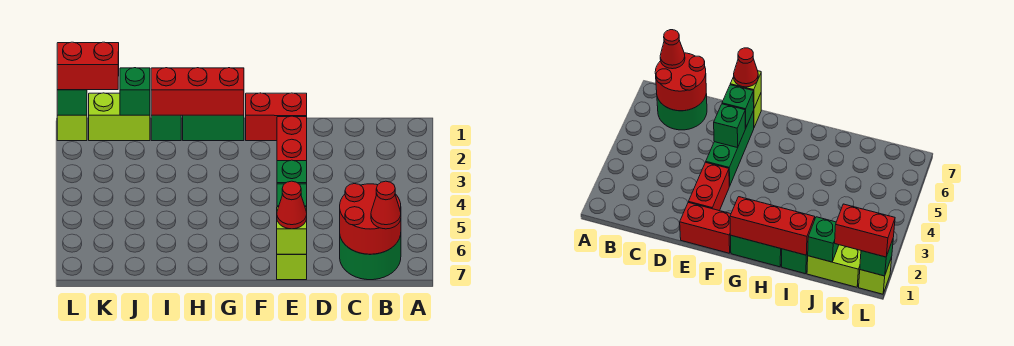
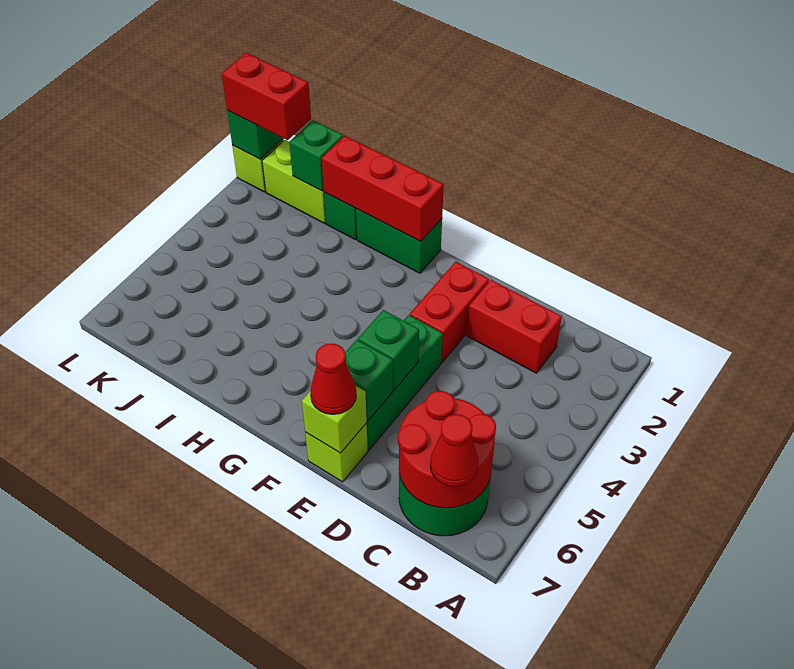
red 1x2 brick [246,93,307,141] -> red 1x2 brick moved to [467,280,562,373]

